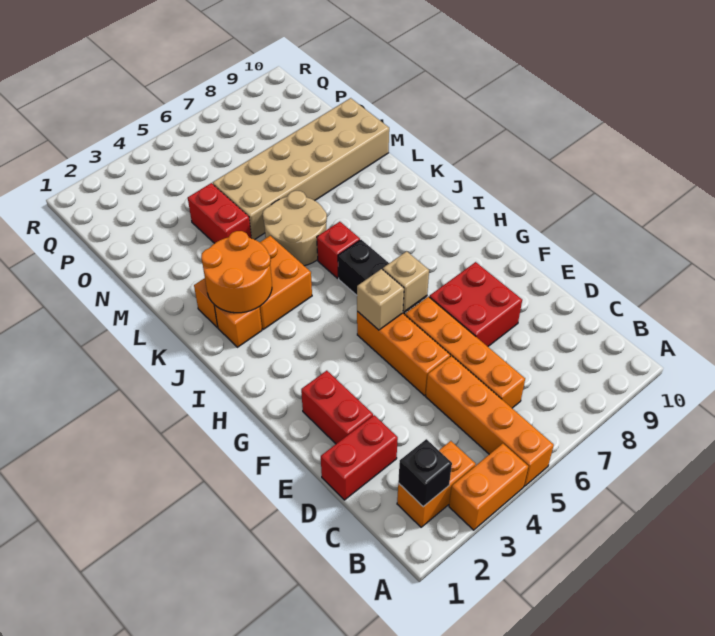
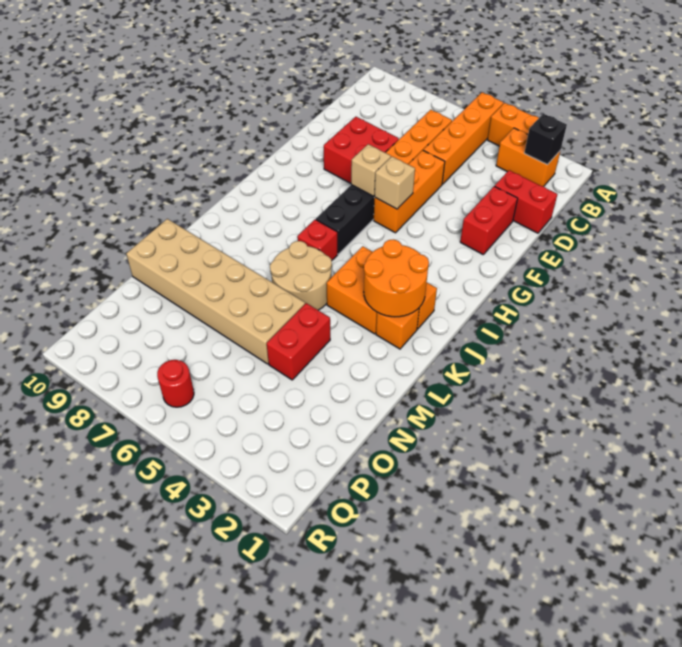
none -> red 1x1 round brick [157,360,194,407]

